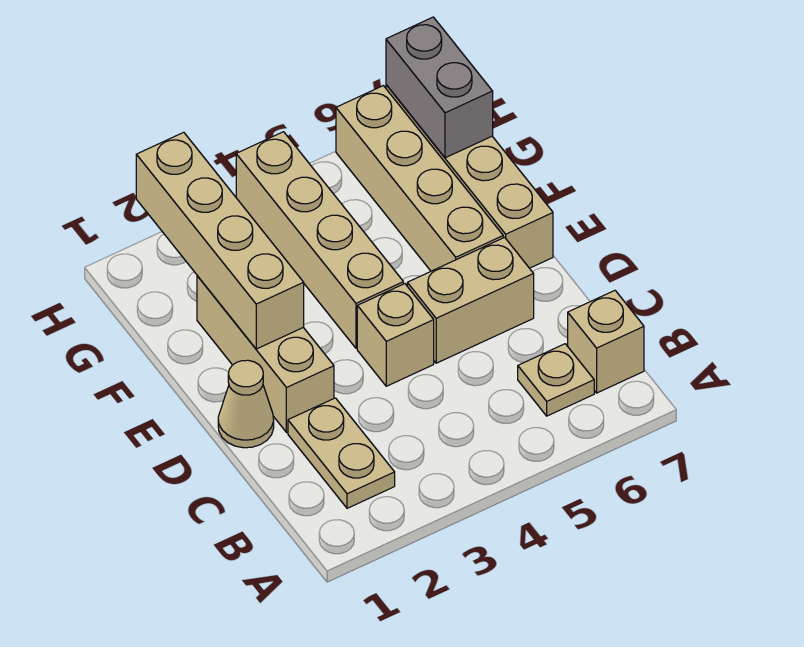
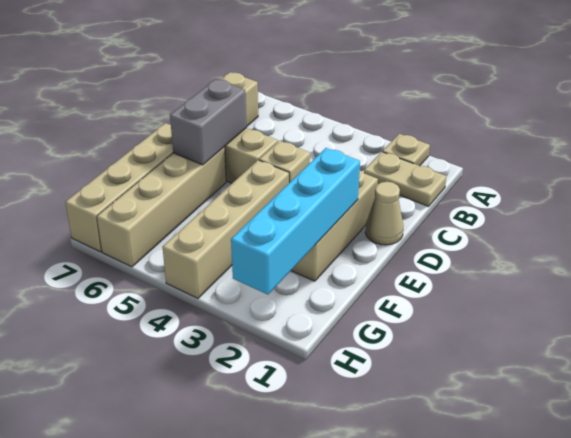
tan 1x2 plate [288,398,395,508] -> tan 1x2 plate turned to [364,152,446,206]
tan 1x1 plate [518,344,594,416] -> tan 1x1 plate moved to [382,134,430,166]
tan 1x4 brick [136,132,304,349] -> cyan 1x4 brick [231,148,360,295]
grey 1x2 brick [386,17,493,158] -> grey 1x2 brick moved to [170,79,246,165]

